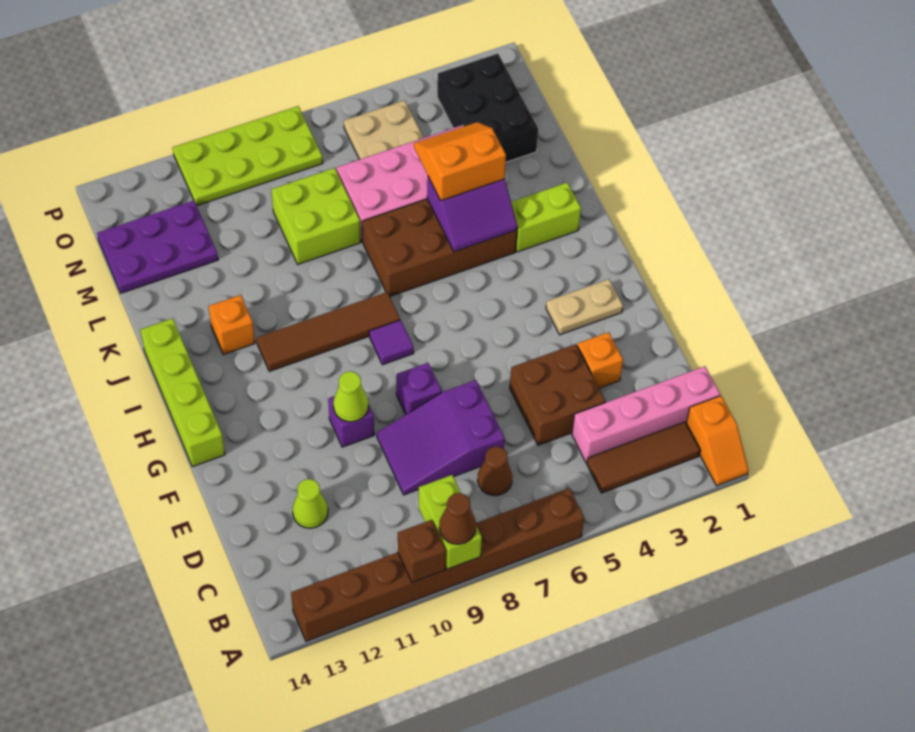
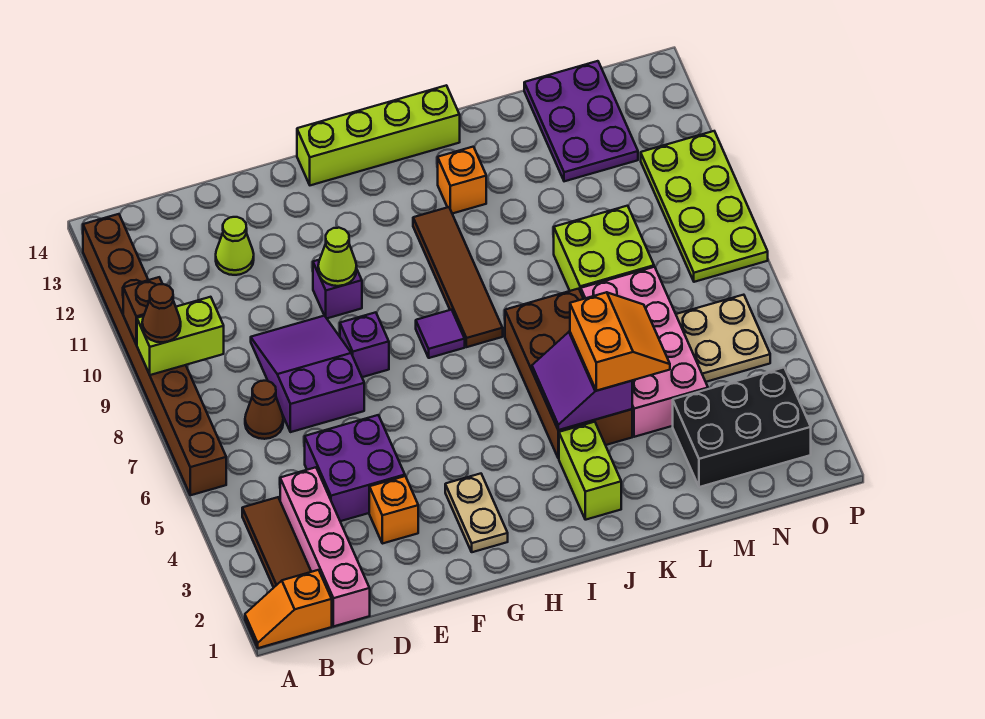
brown 2x2 brick [510,344,605,445] -> purple 2x2 brick [305,415,405,521]

